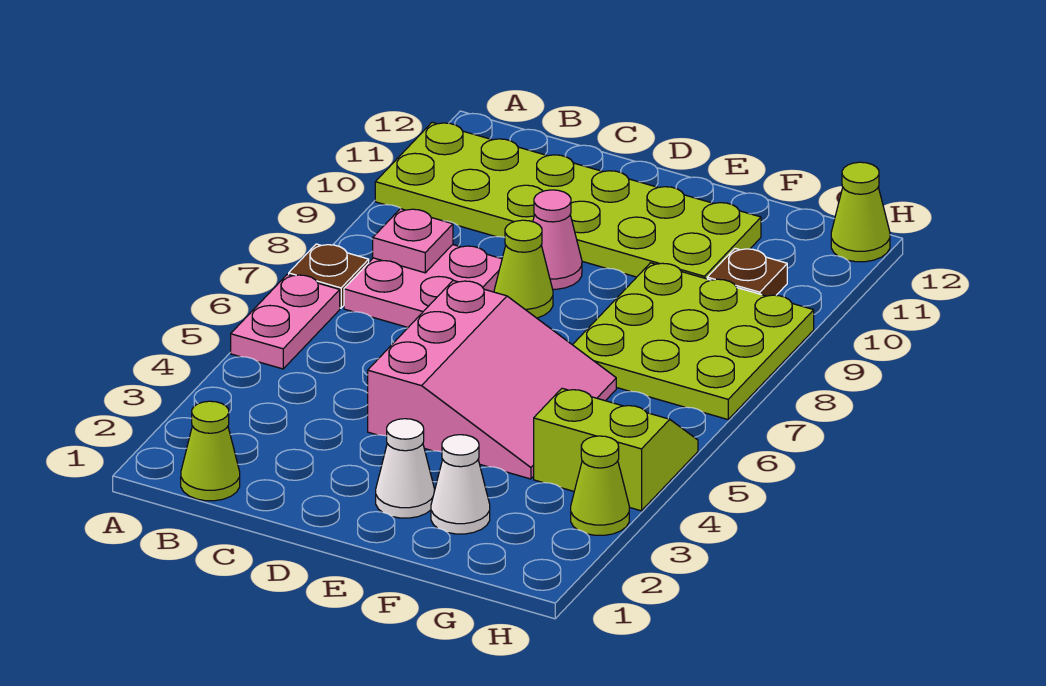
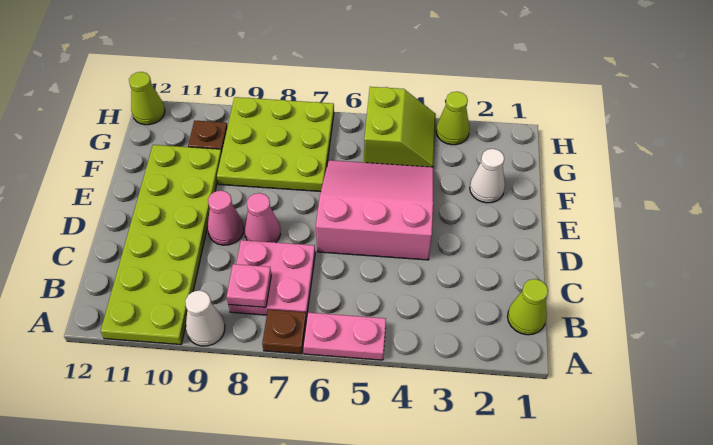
lime 1x1 cone [494,220,553,318] -> pink 1x1 cone [245,193,280,243]
white 1x1 cone [376,419,435,518] -> white 1x1 cone moved to [185,290,225,346]
lime 2x2 slope [534,388,698,511] -> lime 2x2 slope turned to [364,87,436,167]

